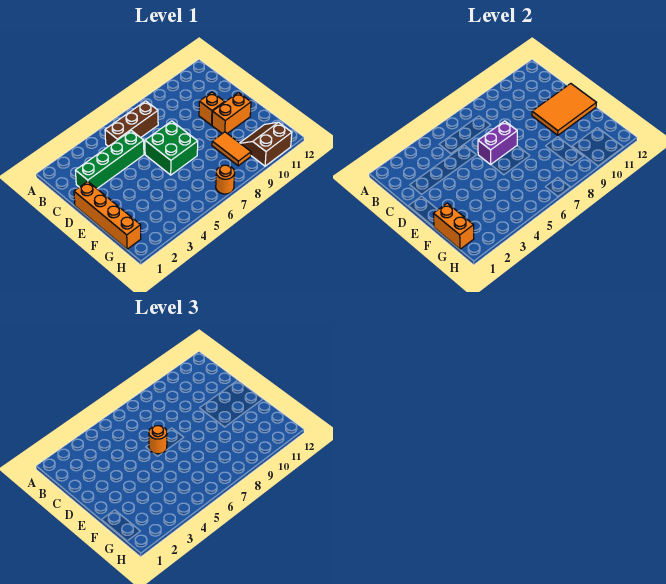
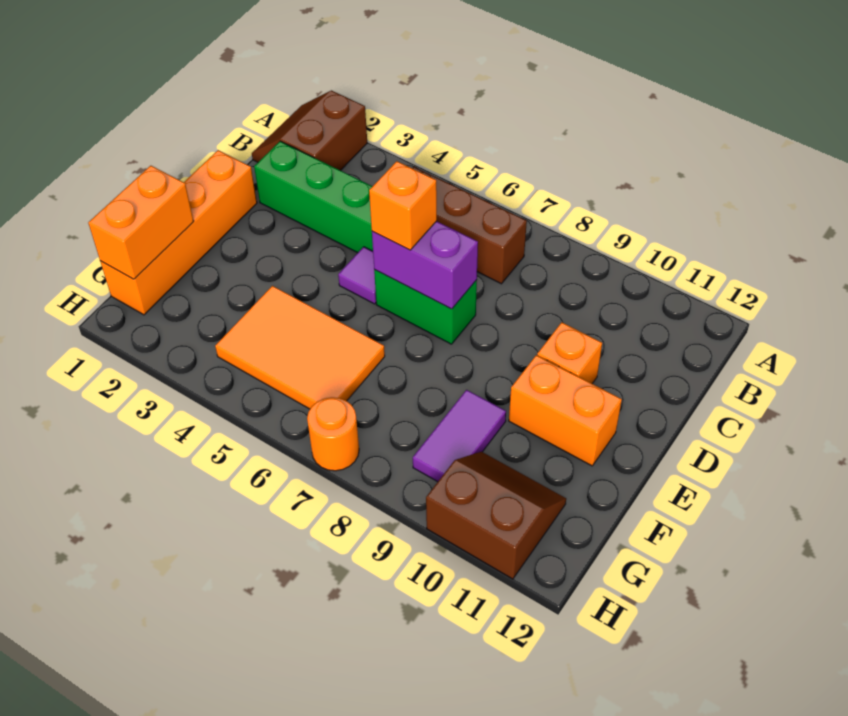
none -> brown 2x2 slope [252,90,367,171]
none -> purple 1x1 tile [338,247,376,304]
green 2x2 brick [145,121,198,175] -> green 1x2 brick [374,270,477,344]
orange 1x1 round brick [149,426,167,454] -> orange 1x1 brick [369,161,437,250]
orange 2x3 tile [532,84,596,135] -> orange 2x3 tile moved to [215,286,385,409]
orange 1x2 tile [212,132,251,166] -> purple 1x2 tile [413,390,506,482]

